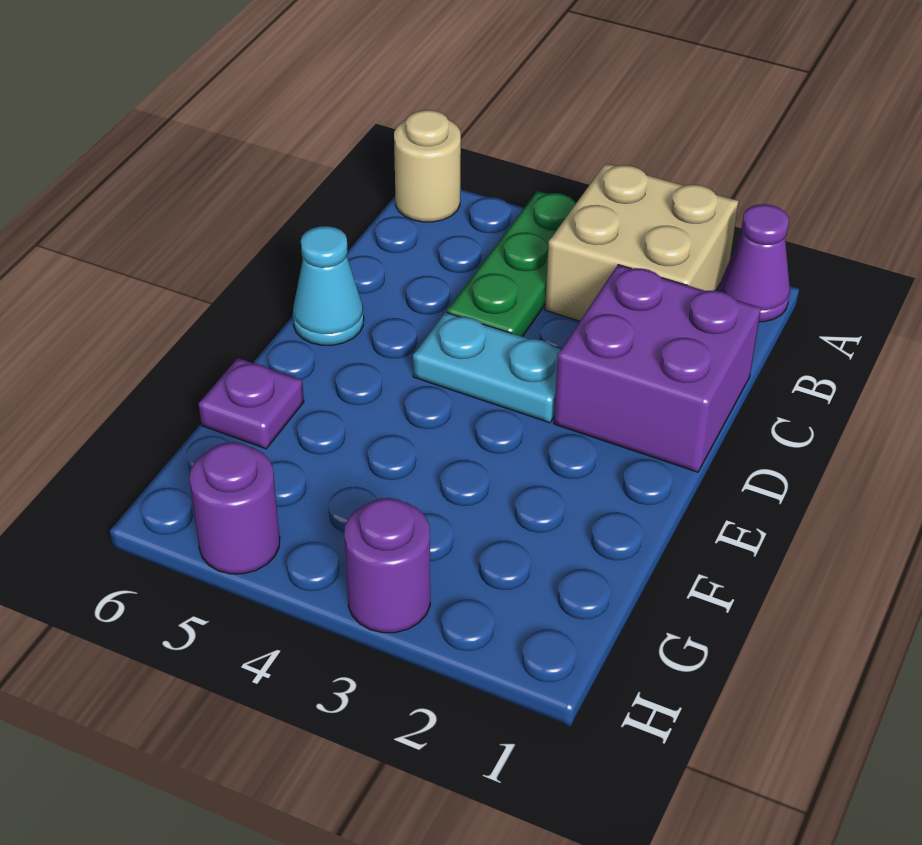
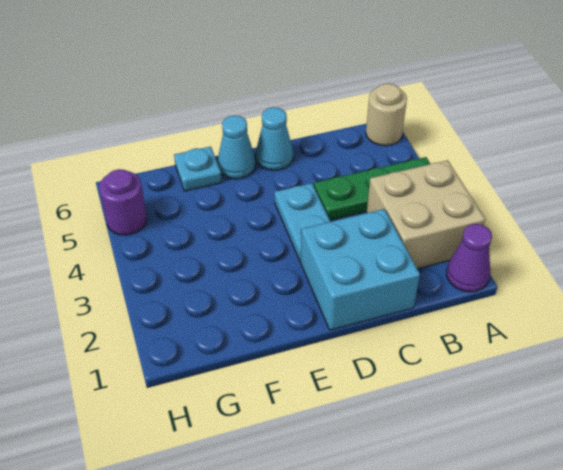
purple 2x2 brick [554,265,761,472] -> cyan 2x2 brick [301,209,420,330]
none -> cyan 1x1 cone [218,116,256,179]
purple 1x1 plate [199,358,304,449] -> cyan 1x1 plate [174,147,222,191]
purple 1x1 round brick [344,498,430,633] -> none

